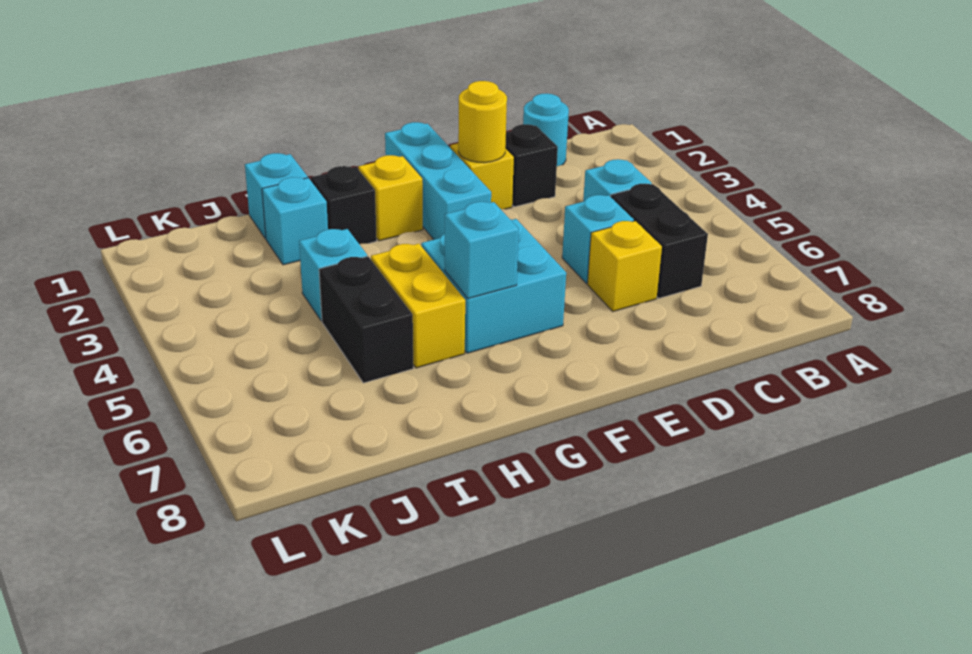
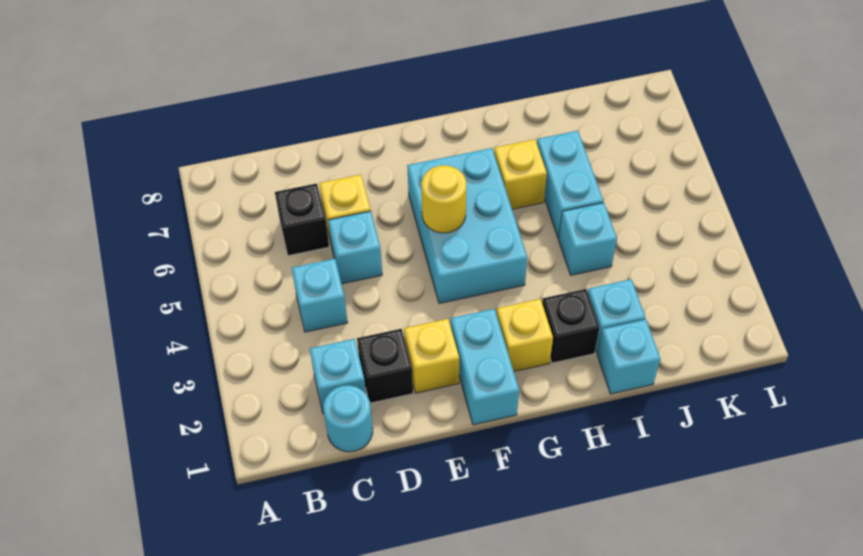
black 1x2 brick [611,184,708,298] -> black 1x1 brick [275,183,329,256]
yellow 1x1 round brick [458,81,507,163] -> yellow 1x1 round brick moved to [421,165,466,233]
cyan 1x3 brick [385,122,491,239] -> cyan 1x2 brick [451,309,519,425]
cyan 2x2 brick [421,219,566,353] -> cyan 2x3 brick [407,148,527,303]
cyan 1x1 brick [445,202,519,299] -> cyan 1x1 brick moved to [310,339,366,413]
yellow 1x2 brick [371,244,465,368] -> yellow 1x1 brick [494,139,547,209]
black 1x2 brick [319,256,413,383] -> cyan 1x2 brick [537,131,603,238]

